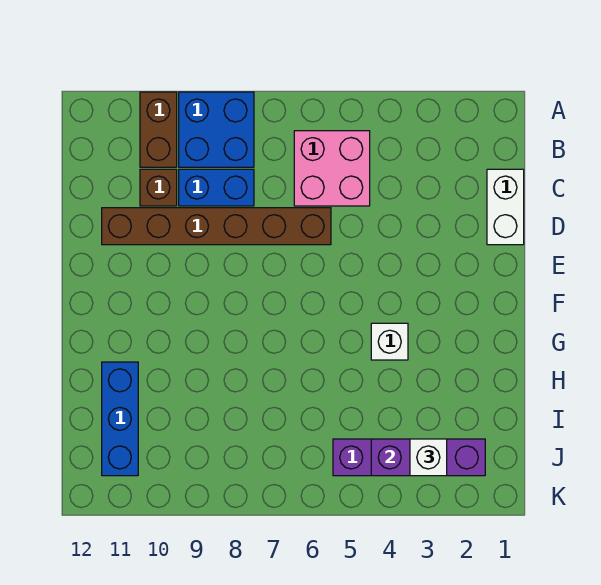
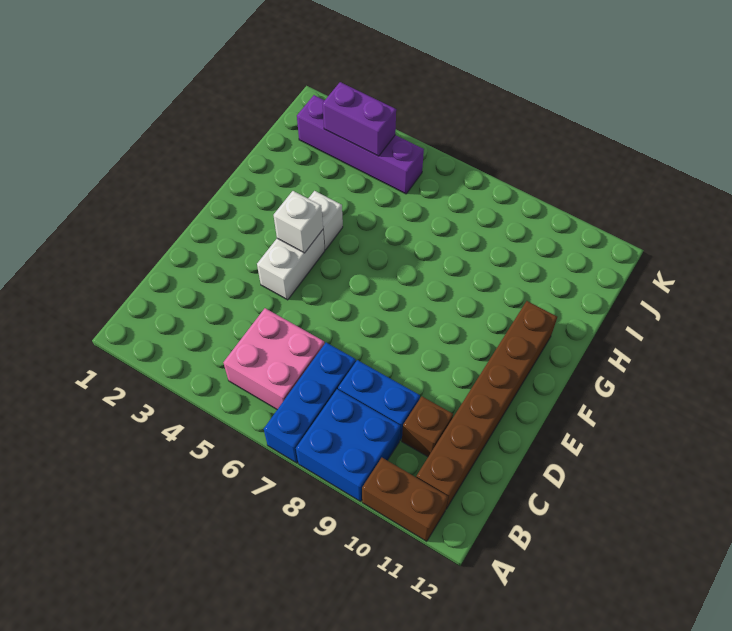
brown 1x2 brick [140,92,177,167] -> brown 1x2 brick turned to [362,458,448,541]
white 1x2 brick [487,169,524,245] -> white 1x2 brick moved to [257,230,325,300]
brown 1x6 brick [102,208,331,245] -> brown 1x6 brick turned to [416,301,557,509]
blue 1x3 brick [102,362,138,476] -> blue 1x3 brick moved to [264,343,356,463]
white 1x1 brick [410,439,447,476] -> white 1x1 brick moved to [274,191,323,253]

